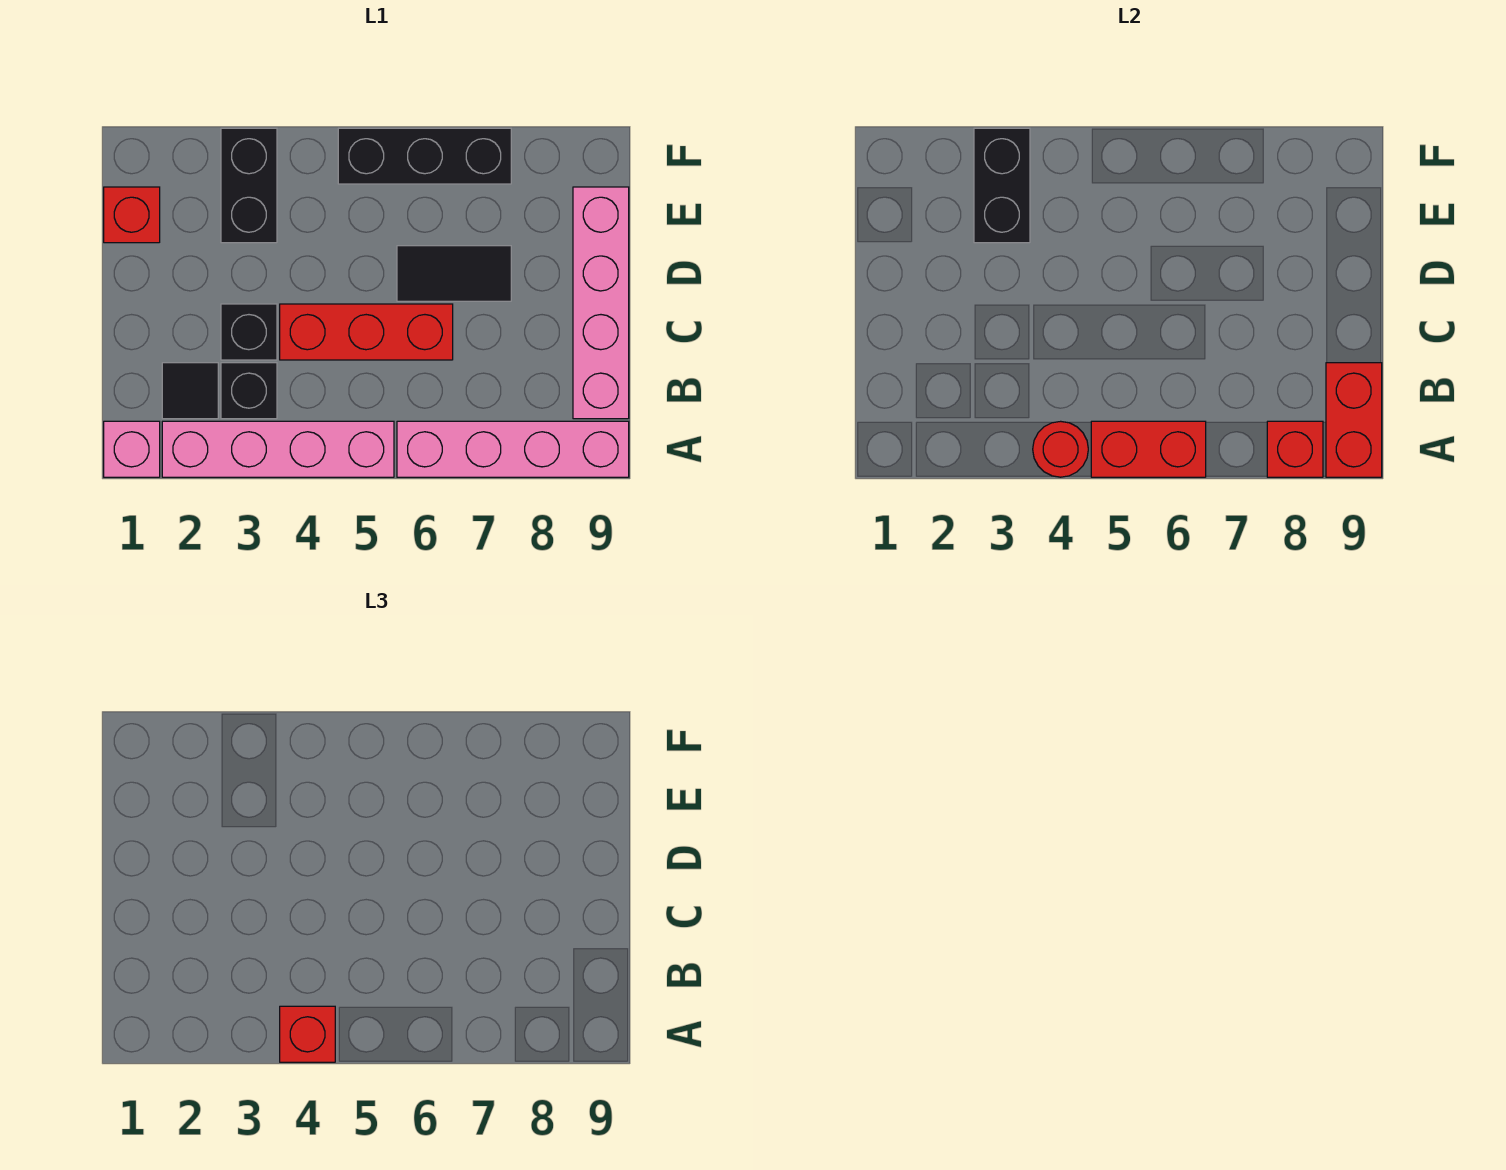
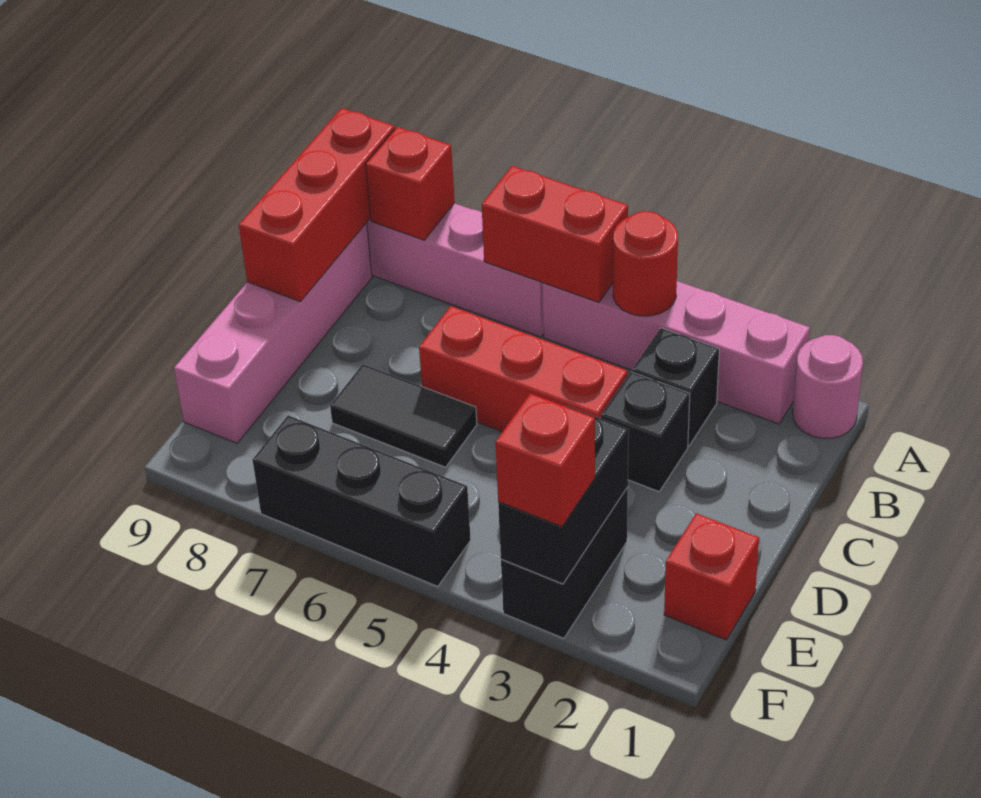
pink 1x1 brick [104,421,160,477] -> pink 1x1 round brick [793,335,863,438]
red 1x1 brick [280,1006,335,1062] -> red 1x1 brick moved to [495,394,595,527]
red 1x2 brick [1326,363,1382,477] -> red 1x3 brick [239,108,395,301]
black 1x1 tile [162,363,218,419] -> none

